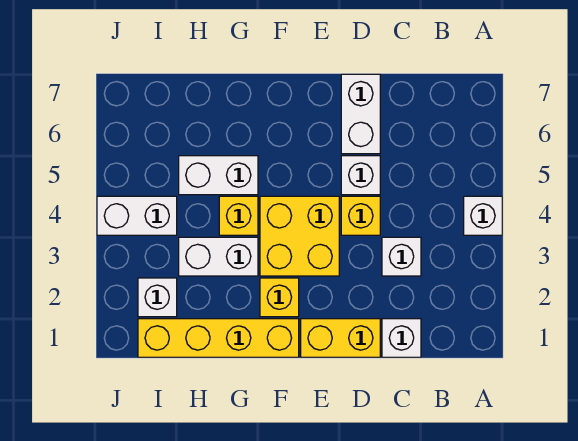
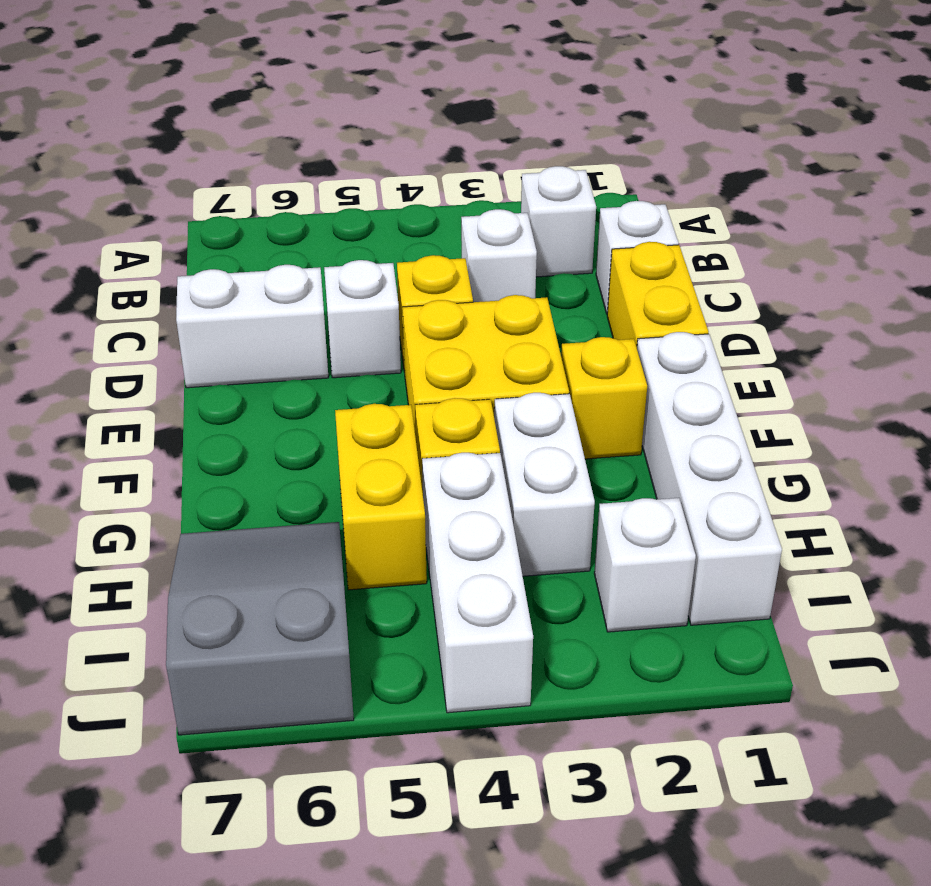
white 1x1 brick [464,196,502,235] -> white 1x1 brick moved to [521,166,596,277]
yellow 1x4 brick [138,319,299,357] -> white 1x4 brick [637,332,782,625]
white 1x2 brick [179,156,258,195] -> yellow 1x2 brick [335,404,427,590]
none -> grey 2x3 slope [166,522,354,735]
white 1x2 brick [97,196,177,235] -> white 1x3 brick [422,453,533,713]

